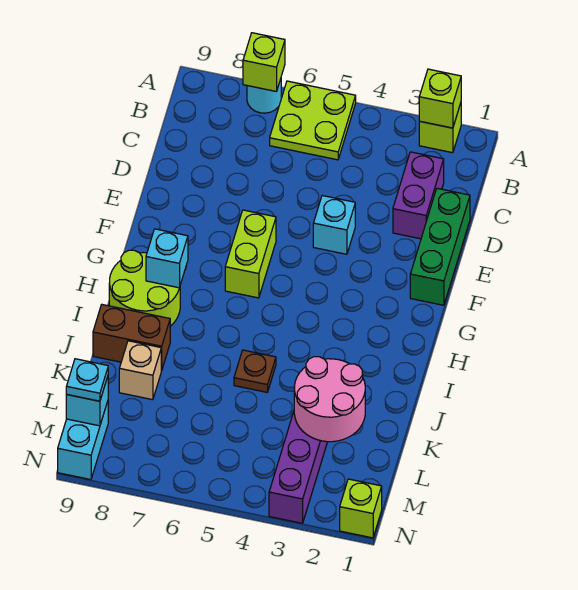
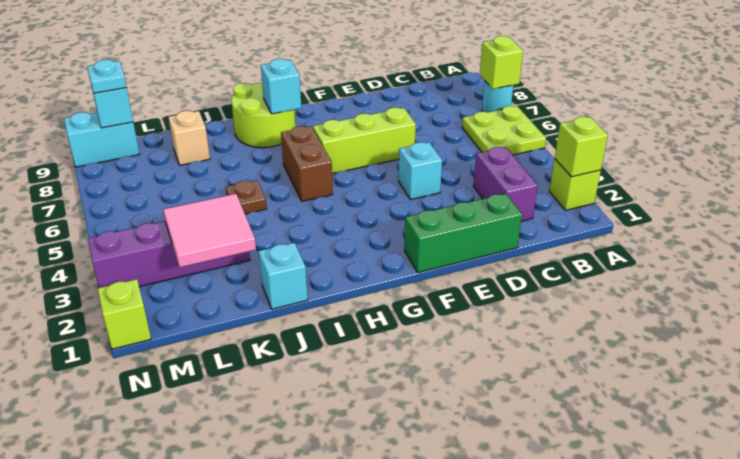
purple 1x2 brick [393,152,444,239] -> purple 1x2 brick turned to [473,147,538,221]
lime 1x2 brick [225,210,276,298] -> lime 1x3 brick [313,107,416,174]
none -> cyan 1x1 brick [259,243,308,309]
brown 1x2 brick [93,305,170,370] -> brown 1x2 brick moved to [281,126,333,201]
pink 2x2 round brick [294,357,365,442] -> pink 2x2 tile [163,194,256,267]

